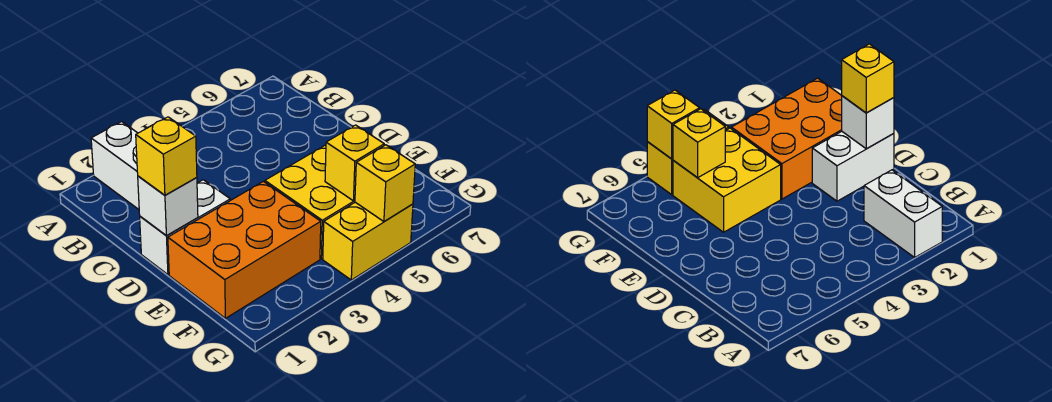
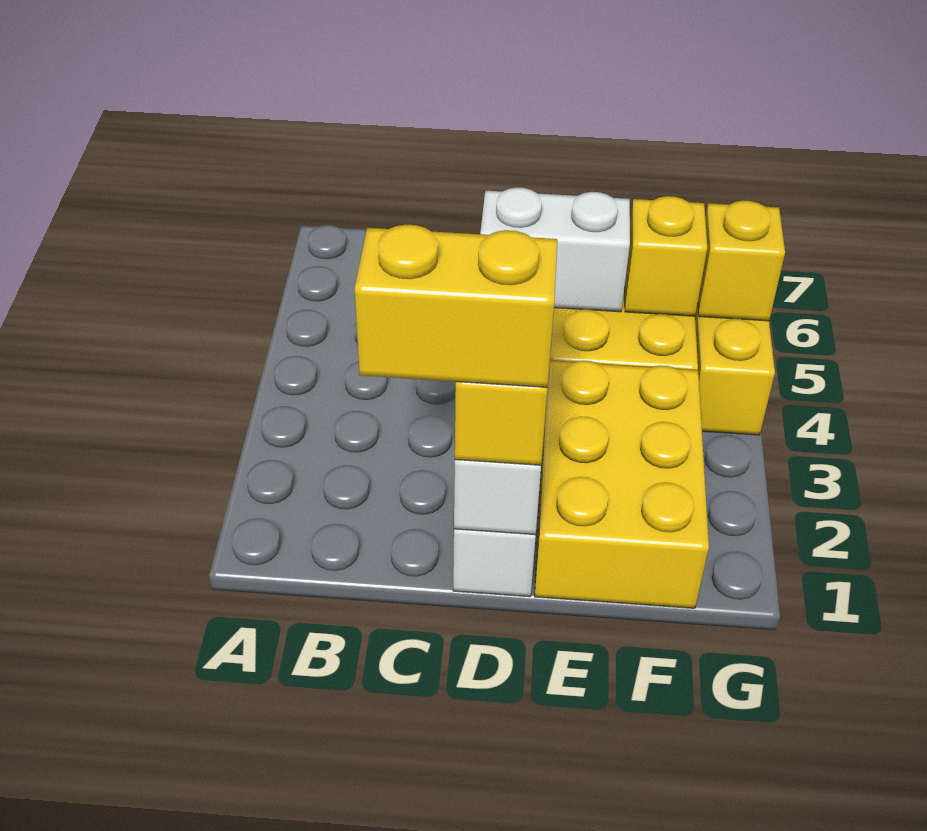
white 1x2 brick [91,122,139,209] -> white 1x2 brick moved to [480,187,630,312]
none -> yellow 1x2 brick [355,225,557,387]
orange 2x3 brick [168,181,321,318] -> yellow 2x3 brick [535,361,709,608]

